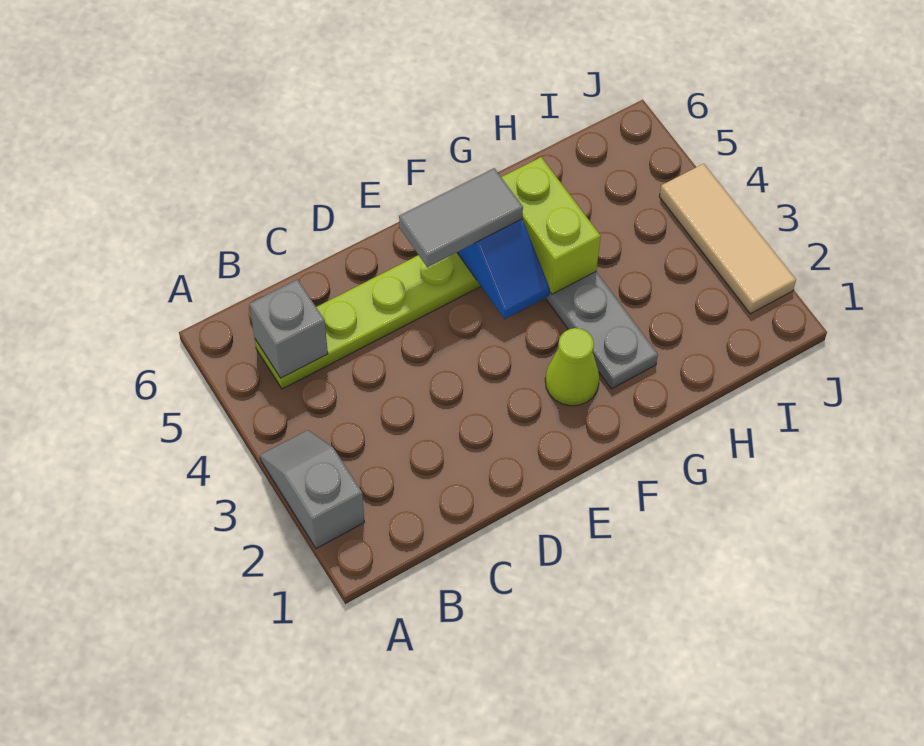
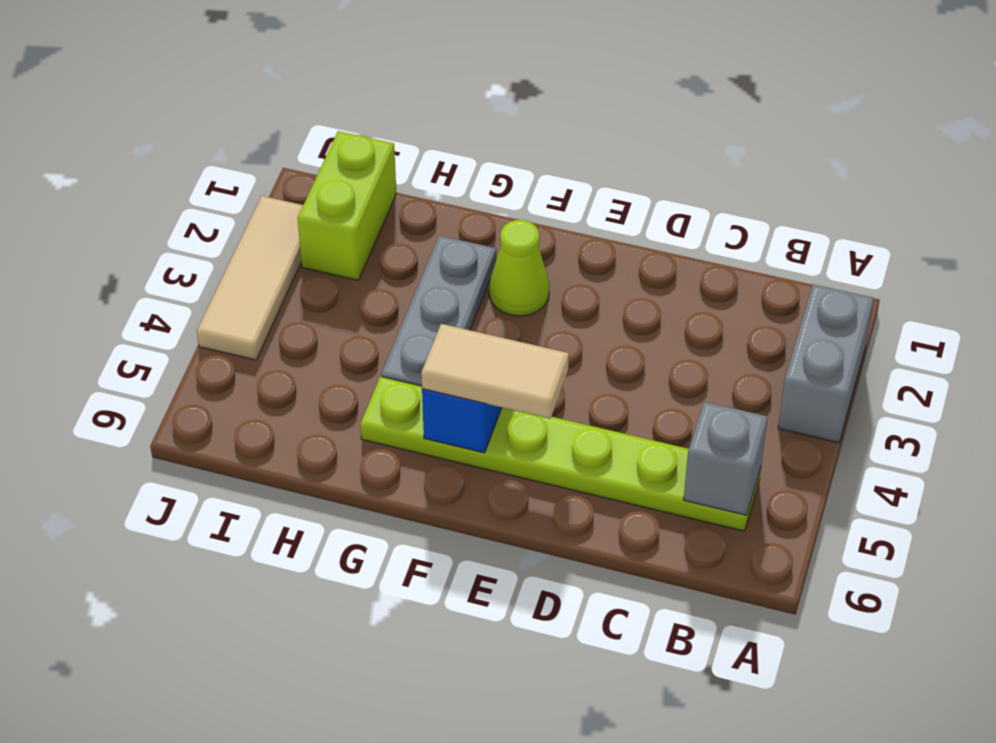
grey 1x2 slope [260,430,364,549] -> grey 1x2 brick [778,284,874,443]
grey 1x2 tile [399,168,523,267] -> tan 1x2 tile [421,324,569,419]
lime 1x2 brick [501,157,601,294] -> lime 1x2 brick moved to [298,131,396,280]

